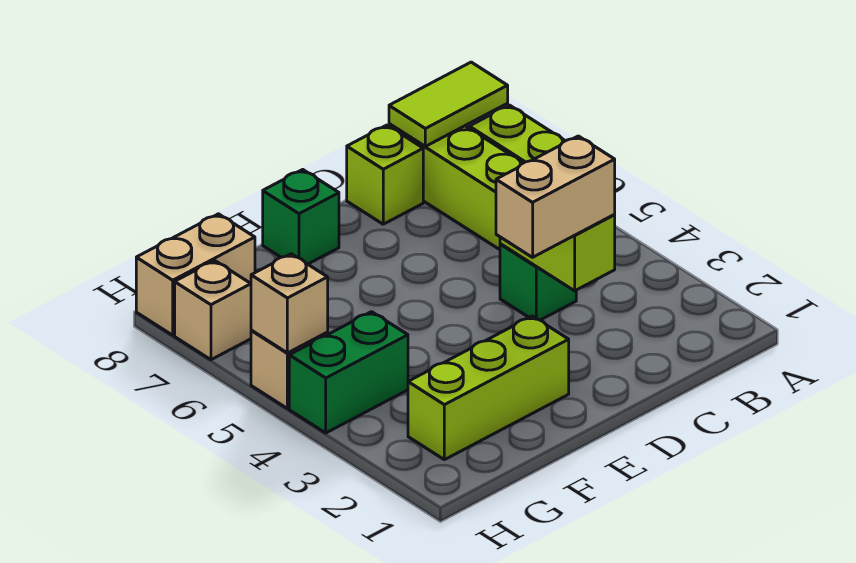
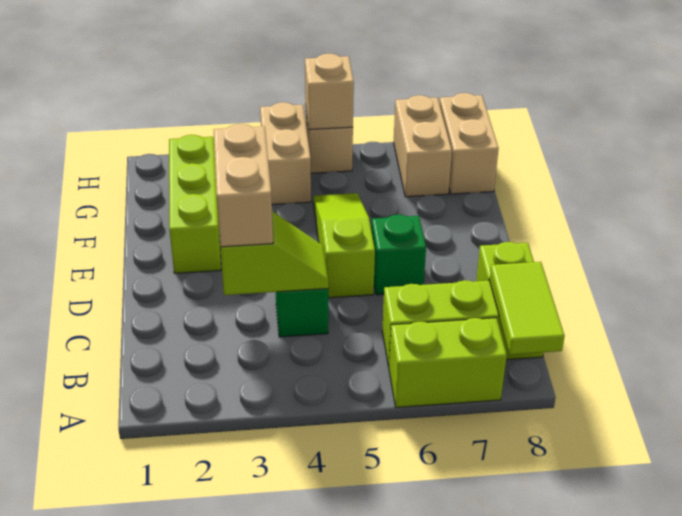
none -> lime 1x3 slope [313,193,375,298]
green 1x1 brick [263,170,339,264] -> green 1x1 brick moved to [371,215,426,295]
green 1x2 brick [289,312,408,433] -> tan 1x2 brick [260,102,311,205]
tan 1x1 brick [175,261,251,360] -> tan 1x2 brick [394,95,452,197]

